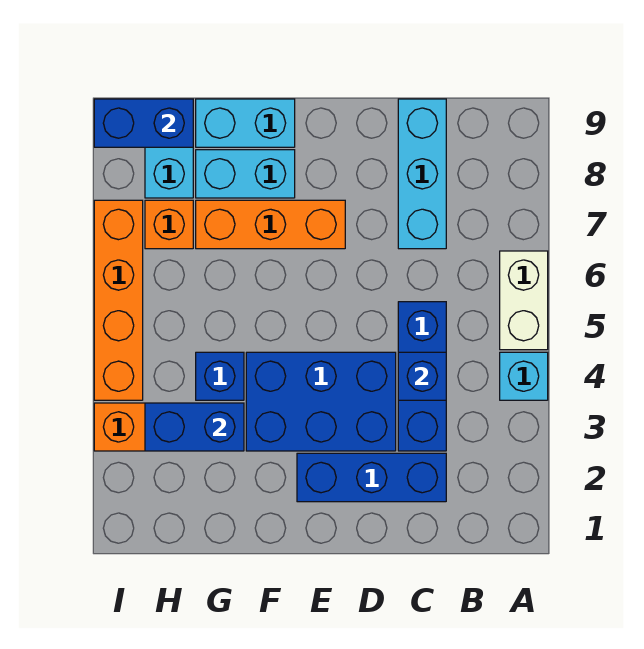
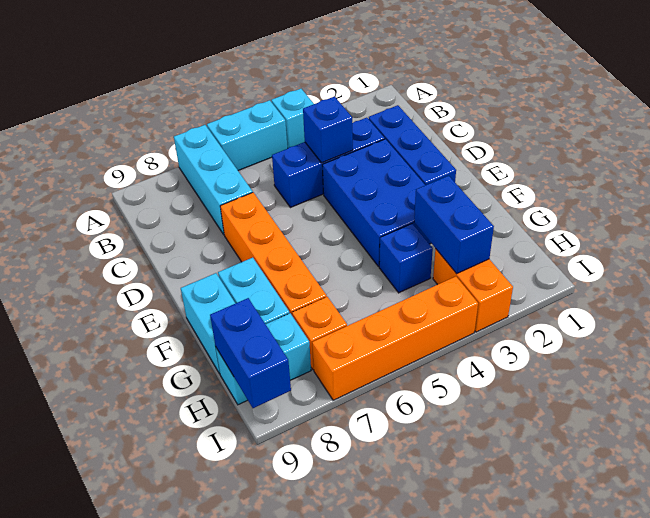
white 1x2 brick [500,251,548,350] -> cyan 1x2 brick [207,100,287,171]
cyan 1x3 brick [398,99,446,249] -> cyan 1x3 brick turned to [174,125,253,234]
orange 1x3 brick [196,200,345,249] -> orange 1x4 brick [220,193,327,315]

